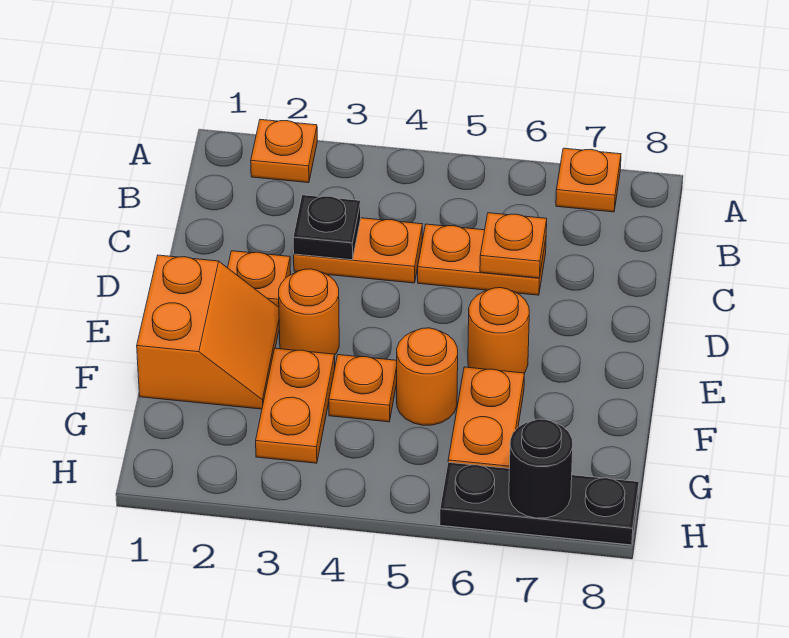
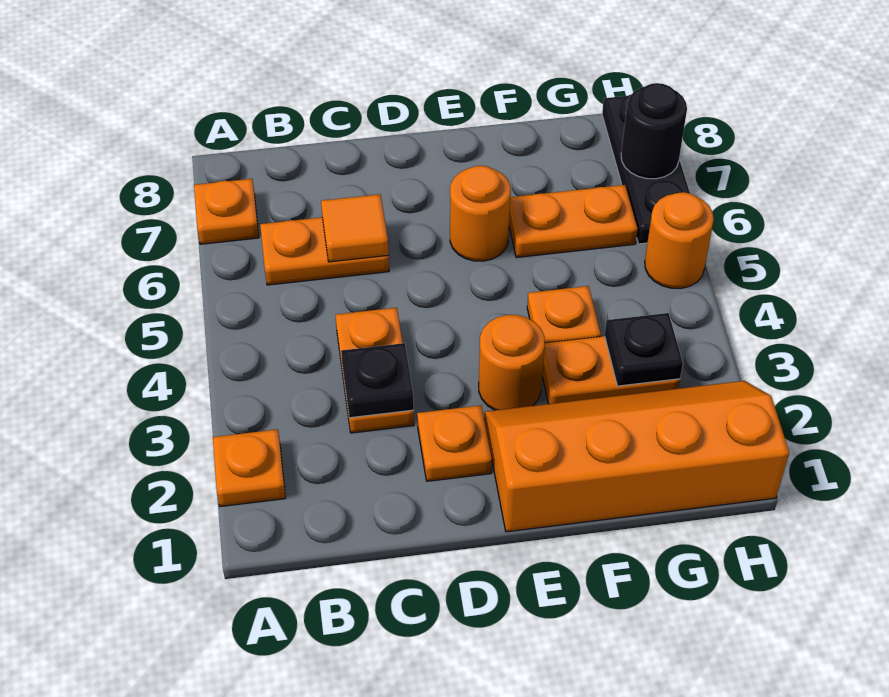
orange 1x2 plate [418,224,546,295] -> orange 1x2 plate turned to [260,217,389,285]
orange 1x1 plate [480,213,547,278] -> orange 1x1 tile [321,194,389,262]
orange 2x2 slope [137,255,279,409] -> orange 2x4 slope [484,381,789,532]
orange 1x1 round brick [397,328,458,425] -> orange 1x1 round brick moved to [645,192,714,288]
none -> black 1x1 plate [605,313,683,386]

